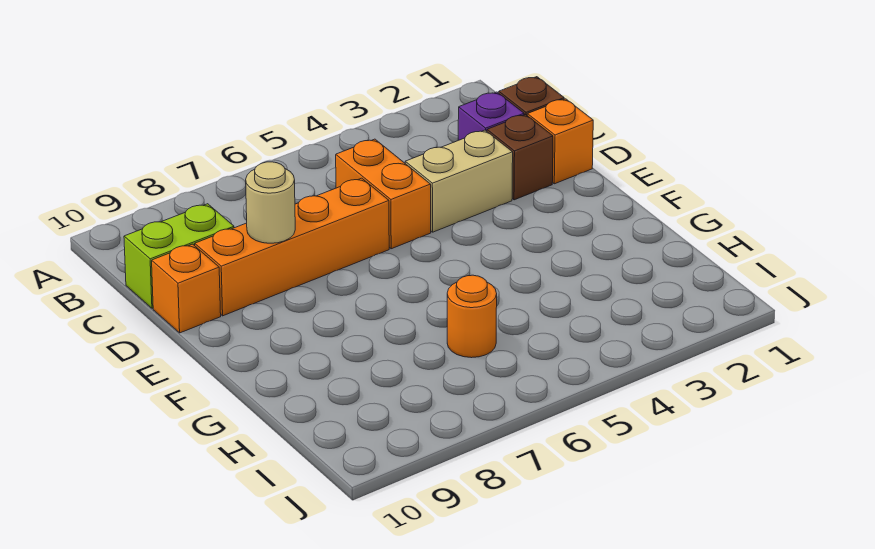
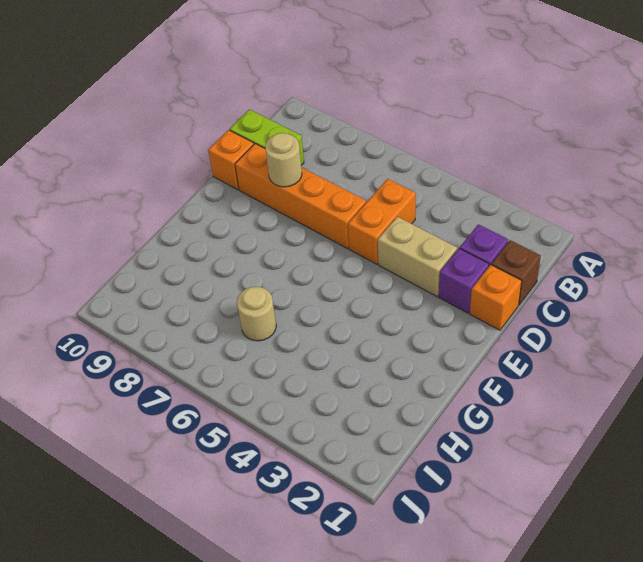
brown 1x1 brick [487,115,553,200] -> purple 1x1 brick [439,248,489,313]
orange 1x1 round brick [447,275,497,358] -> tan 1x1 round brick [237,287,276,341]

